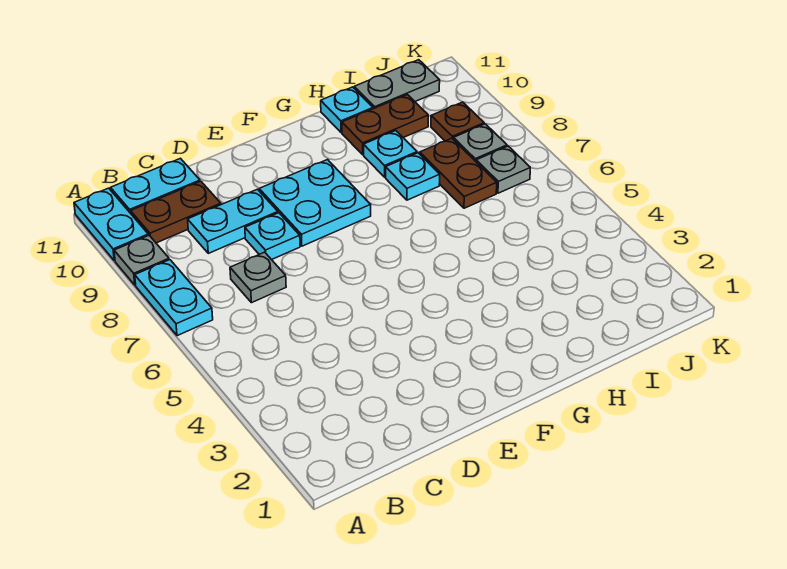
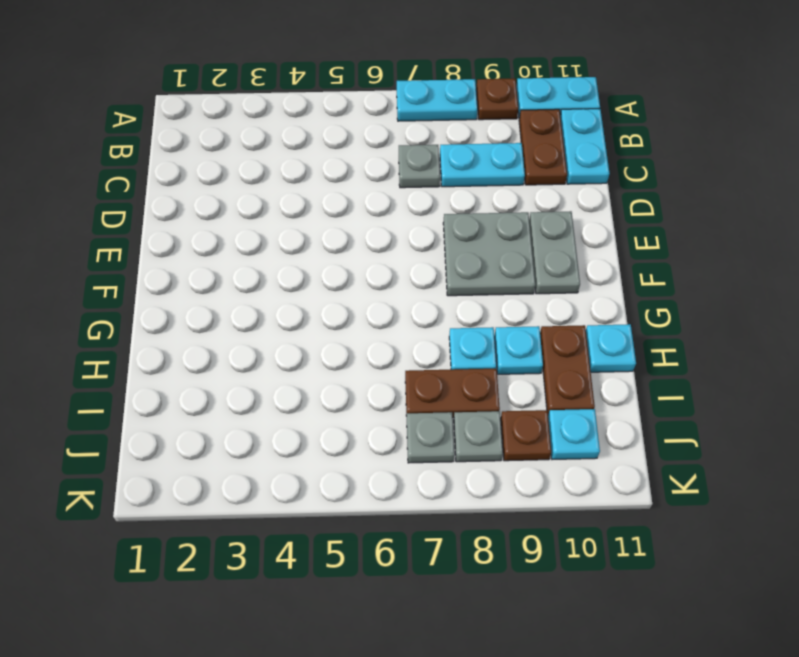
grey 1x1 plate [114,235,169,285] -> brown 1x1 plate [476,79,518,120]
cyan 1x2 plate [188,189,278,253] -> cyan 1x2 plate turned to [440,143,525,187]
cyan 1x1 plate [245,213,300,260] -> cyan 1x1 plate moved to [548,409,600,459]
cyan 2x2 plate [259,160,371,246] -> grey 2x2 plate [443,212,535,296]
grey 1x2 plate [354,60,440,109] -> grey 1x2 plate moved to [529,211,580,294]

